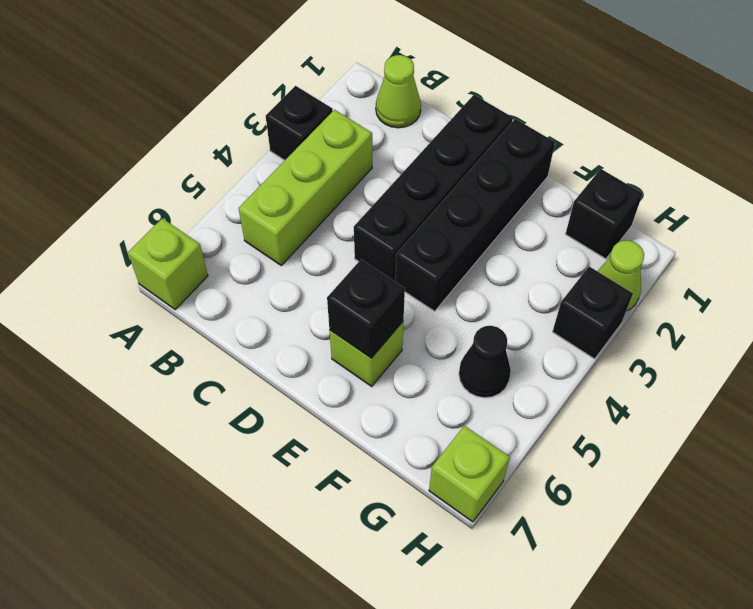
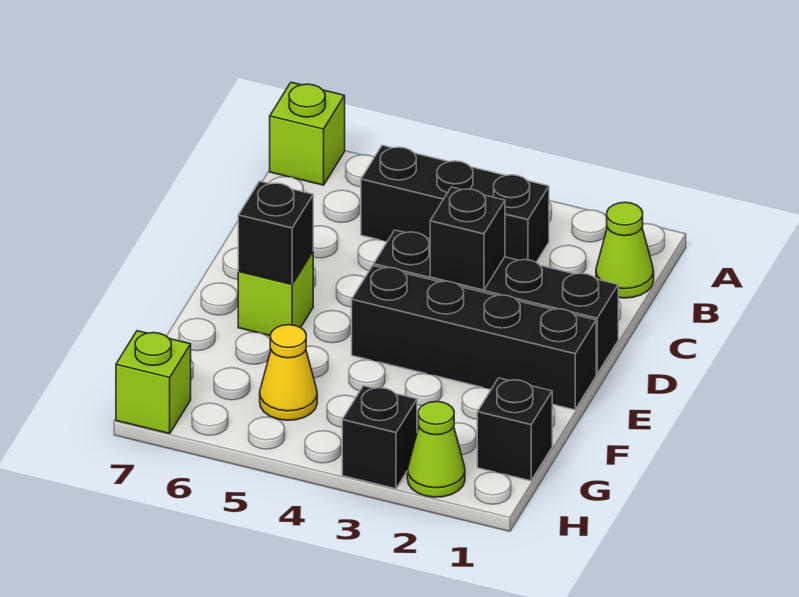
black 1x1 brick [266,86,333,160] -> black 1x1 brick moved to [430,187,505,290]
lime 1x3 brick [239,110,372,265] -> black 1x3 brick [361,145,549,262]
black 1x1 cone [459,326,511,398] -> yellow 1x1 cone [260,325,317,420]

